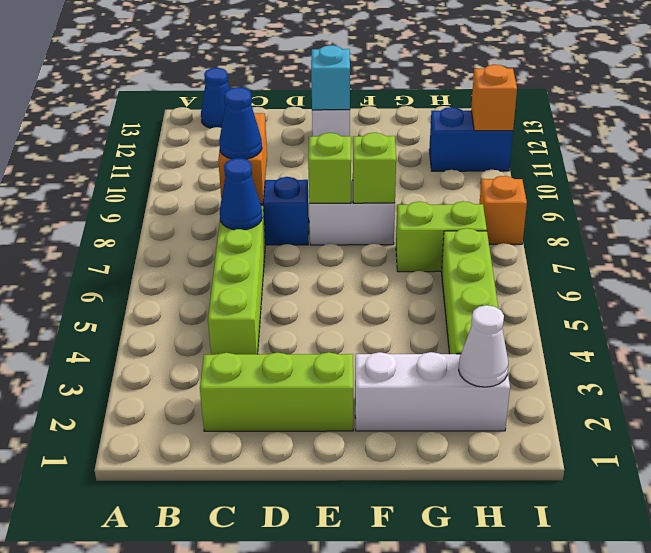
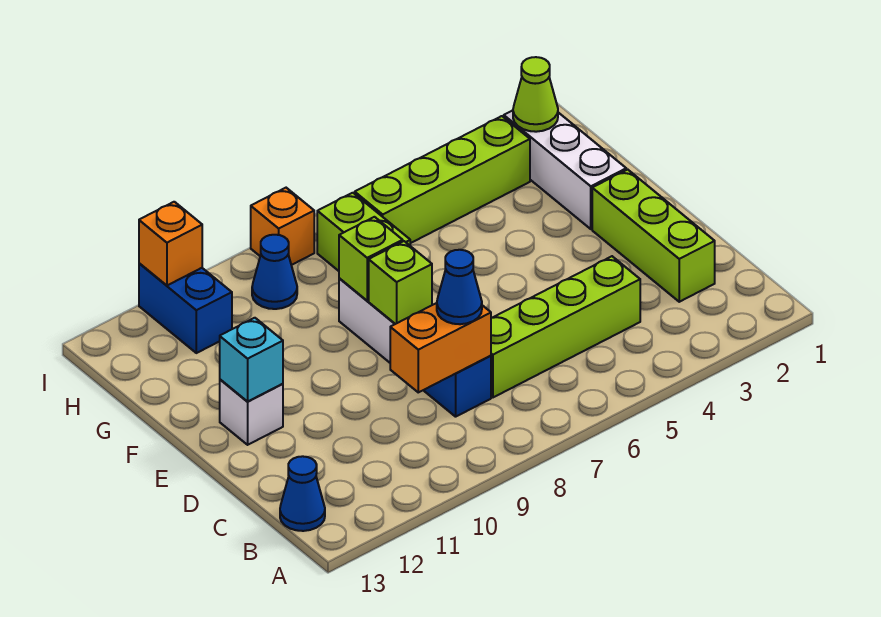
blue 1x1 cone [219,158,262,230] -> blue 1x1 cone moved to [252,235,297,309]
white 1x1 cone [459,305,508,387] -> lime 1x1 cone [513,57,558,132]

